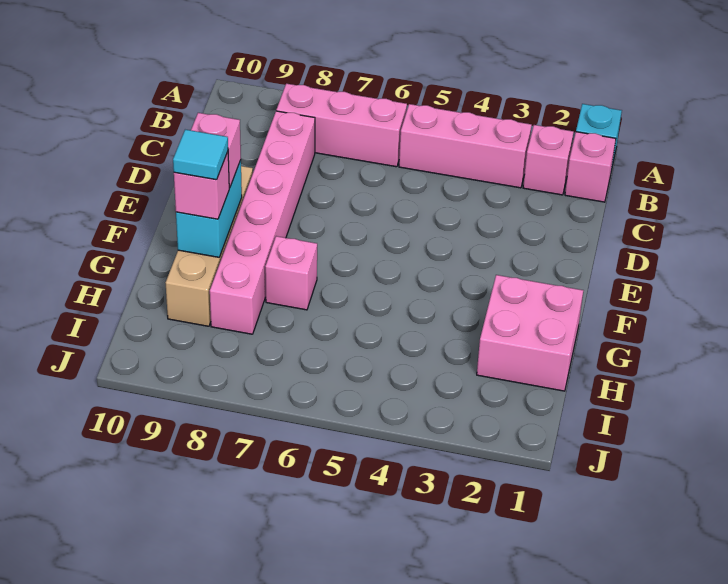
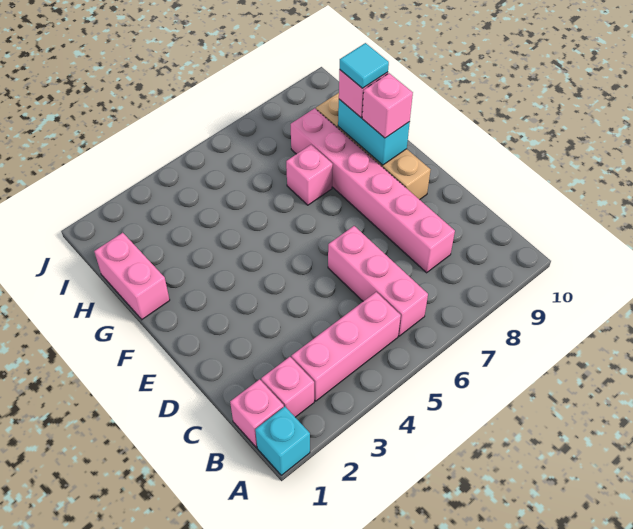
pink 1x3 brick [276,84,407,167] -> pink 1x3 brick turned to [328,226,428,336]
pink 2x2 brick [477,275,583,391] -> pink 1x2 brick [94,233,170,319]

